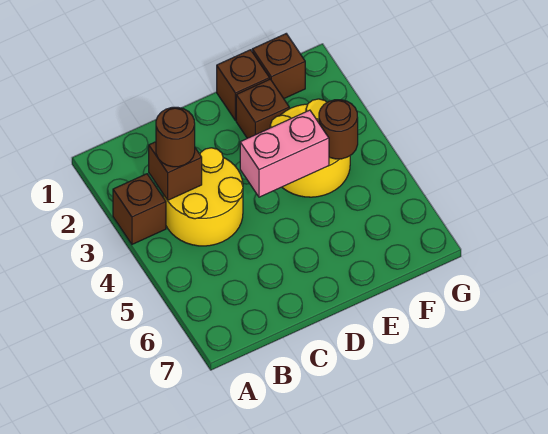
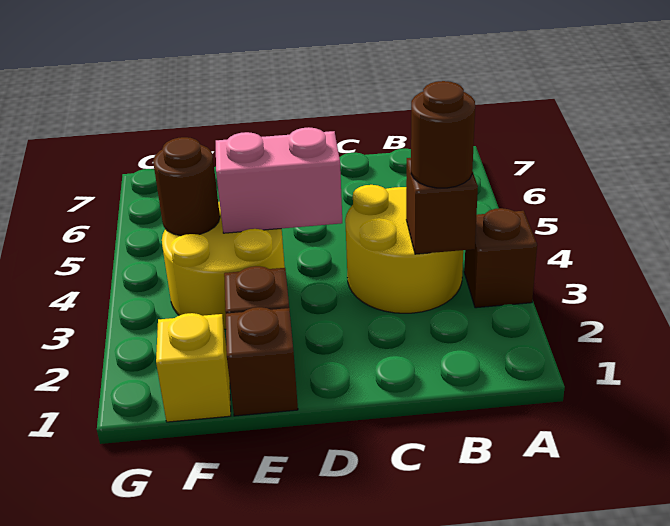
brown 1x1 brick [252,34,305,98] -> yellow 1x1 brick [156,313,231,422]

